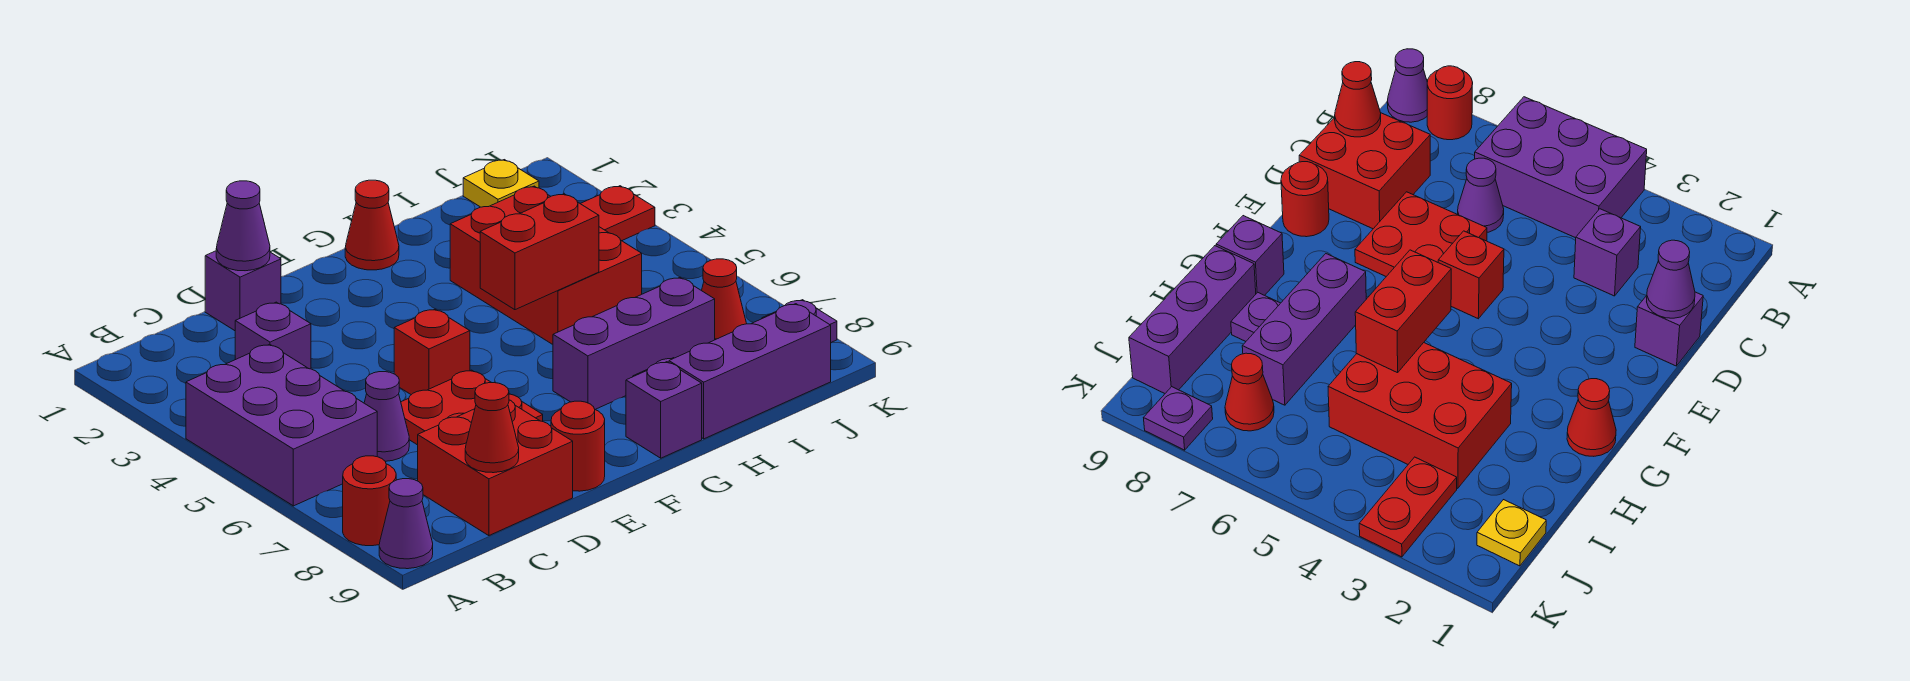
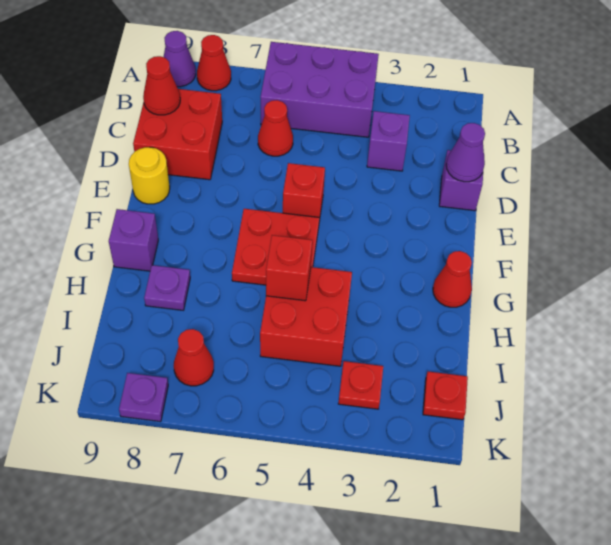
red 1x1 round brick [343,456,396,546] -> red 1x1 cone [197,35,231,91]
purple 1x1 cone [364,372,409,461] -> red 1x1 cone [258,100,293,156]
red 2x2 plate [401,370,543,445] -> red 2x2 plate moved to [232,209,319,285]
red 1x1 round brick [551,401,605,491] -> yellow 1x1 round brick [129,147,170,204]
red 1x2 brick [480,194,599,310] -> red 1x1 brick [266,235,312,301]
purple 1x3 brick [553,277,715,410] -> none
red 2x3 brick [450,186,642,344] -> red 2x2 brick [260,267,352,366]
purple 1x3 brick [669,304,831,439] -> none
yellow 1x1 plate [463,160,539,207] -> red 1x1 plate [423,372,468,420]
red 1x2 plate [580,186,655,241] -> red 1x1 plate [338,361,383,409]

